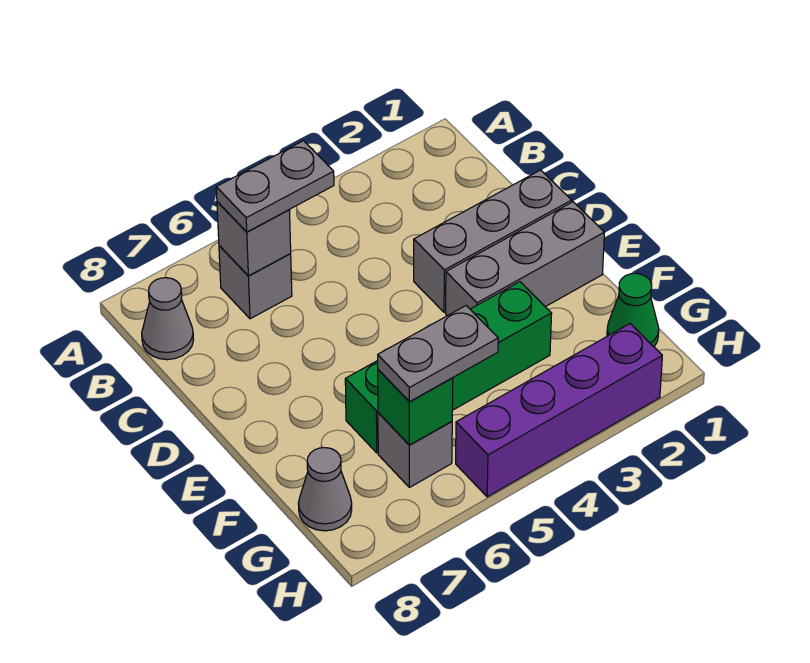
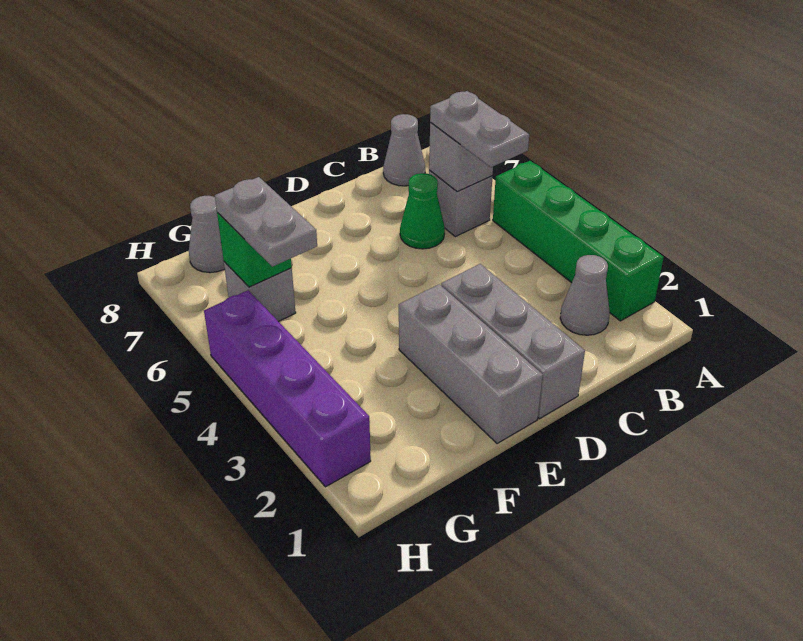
none -> grey 1x1 cone [560,255,610,335]
green 1x4 brick [345,282,552,453] -> green 1x4 brick moved to [493,161,664,321]
green 1x1 cone [607,273,659,347] -> green 1x1 cone moved to [400,173,445,249]

